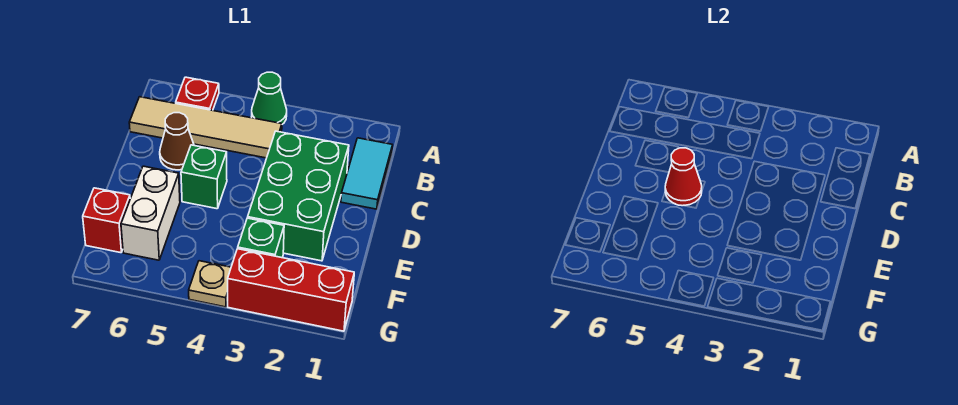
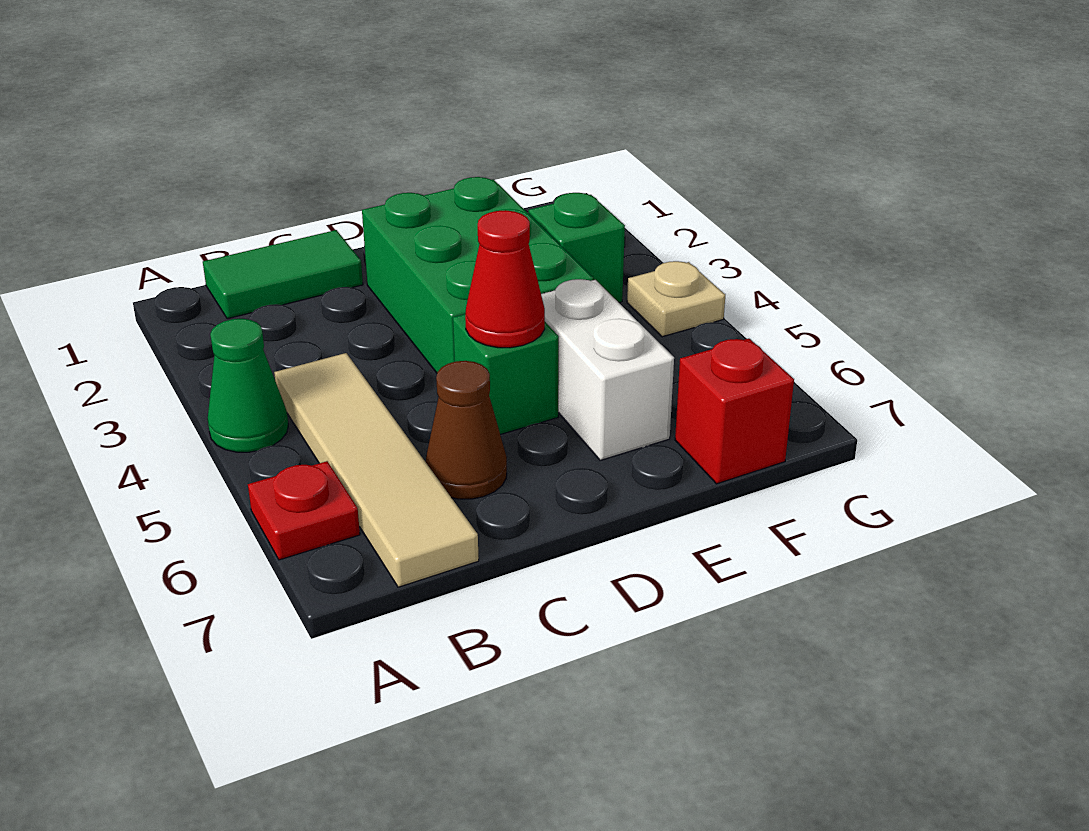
cyan 1x2 tile [341,138,393,209] -> green 1x2 tile [203,230,363,319]
green 2x3 brick [248,131,349,261] -> green 2x3 brick turned to [362,177,594,373]
white 1x2 brick [121,166,180,260] -> white 1x2 brick turned to [541,279,674,460]
red 1x3 brick [228,249,354,331] -> none

